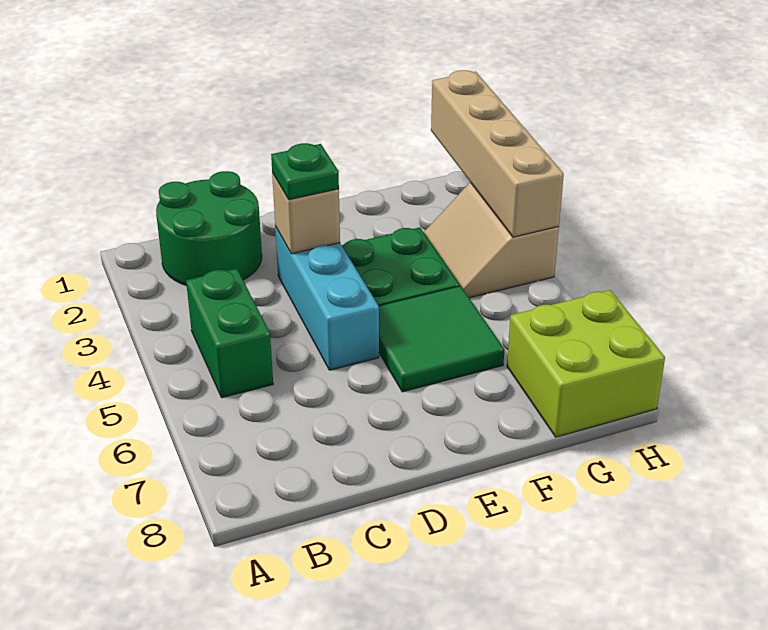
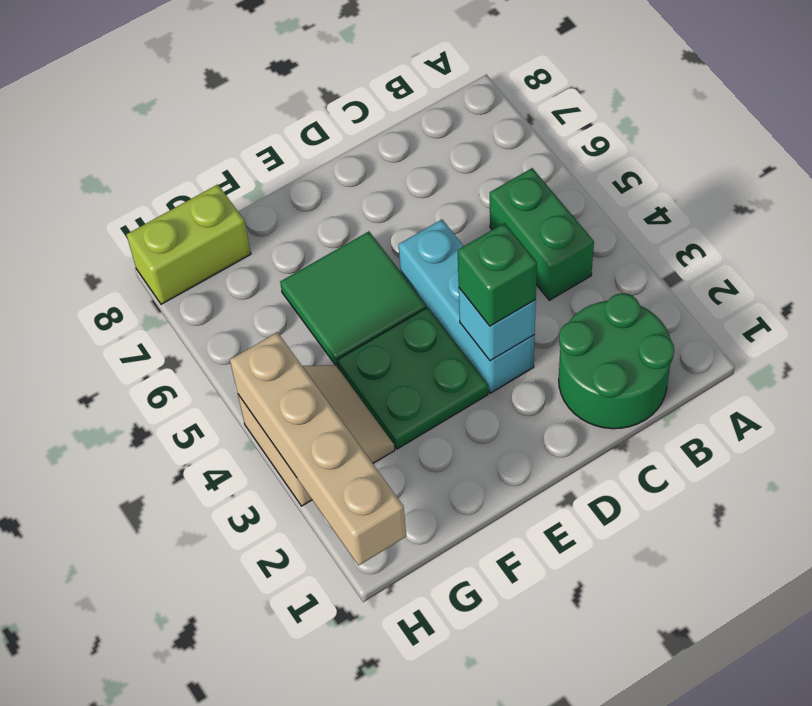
tan 1x1 brick [272,173,340,254] -> cyan 1x1 brick [459,288,536,361]
green 1x1 plate [271,143,339,200] -> green 1x1 brick [458,223,537,326]
lime 2x2 brick [507,290,665,437] -> lime 1x2 brick [126,184,251,304]

